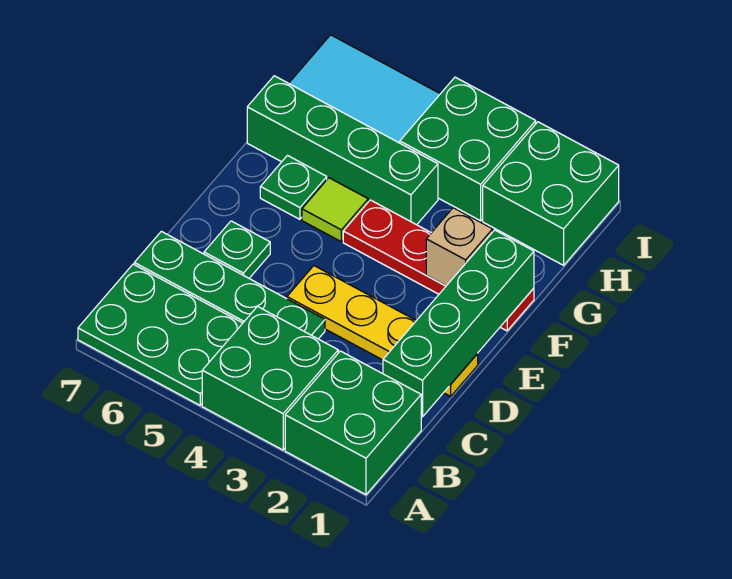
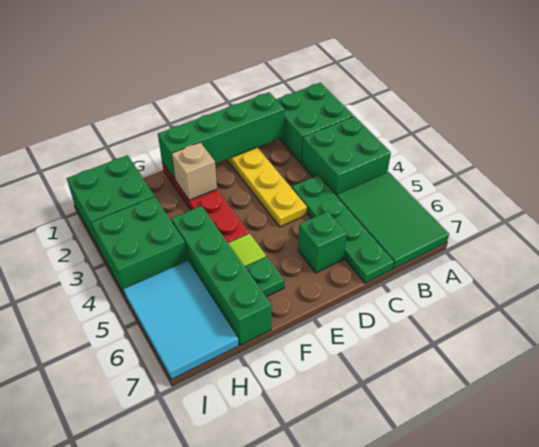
green 2x3 plate [78,264,243,405] -> green 2x3 tile [337,172,449,269]
green 1x1 plate [204,221,270,278] -> green 1x1 brick [298,211,347,273]

